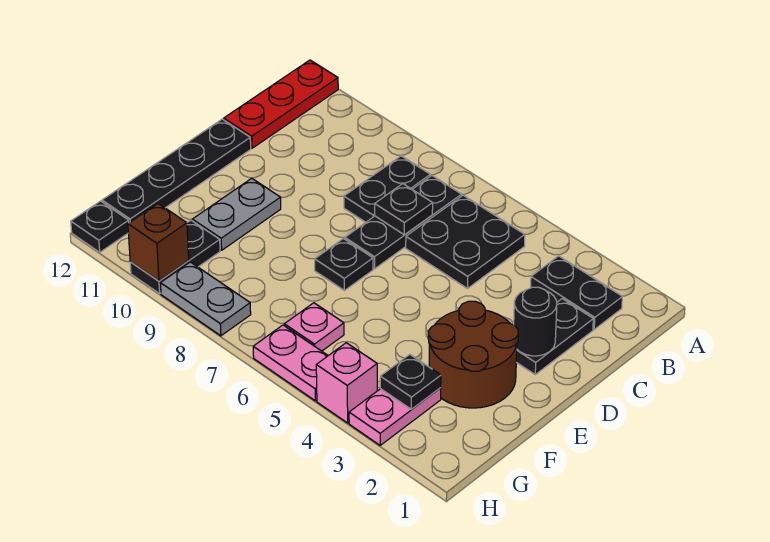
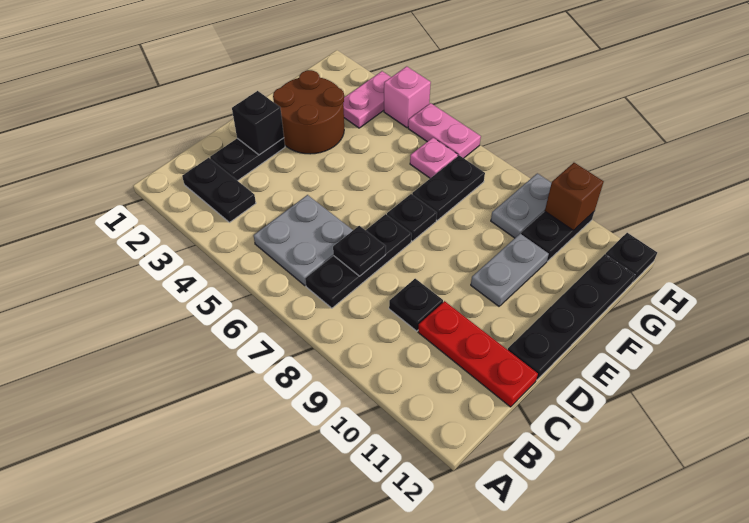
red 1x3 plate [224,60,338,148] -> red 1x3 plate turned to [418,301,538,407]
black 2x2 plate [406,195,525,288] -> grey 2x2 plate [253,195,353,286]
black 1x2 plate [344,156,430,222] -> black 1x2 plate moved to [412,155,485,220]
black 1x1 round brick [514,287,557,356] -> black 1x1 brick [232,91,284,155]
black 1x1 plate [380,354,441,409] -> black 1x1 plate moved to [389,279,443,331]
grey 1x2 plate [161,262,251,336] -> grey 1x2 plate turned to [491,173,551,238]

